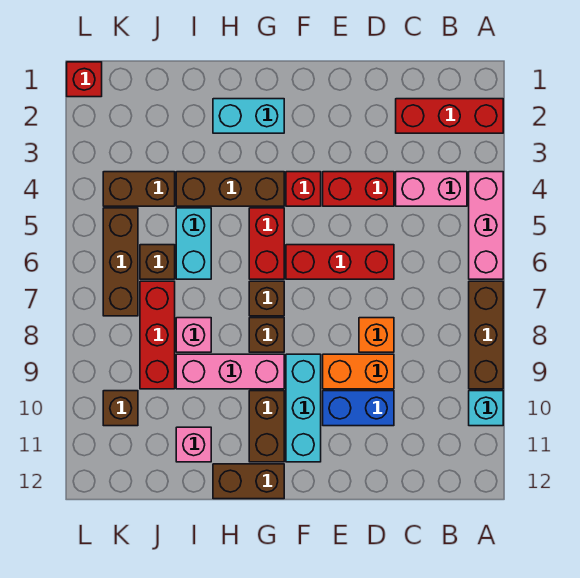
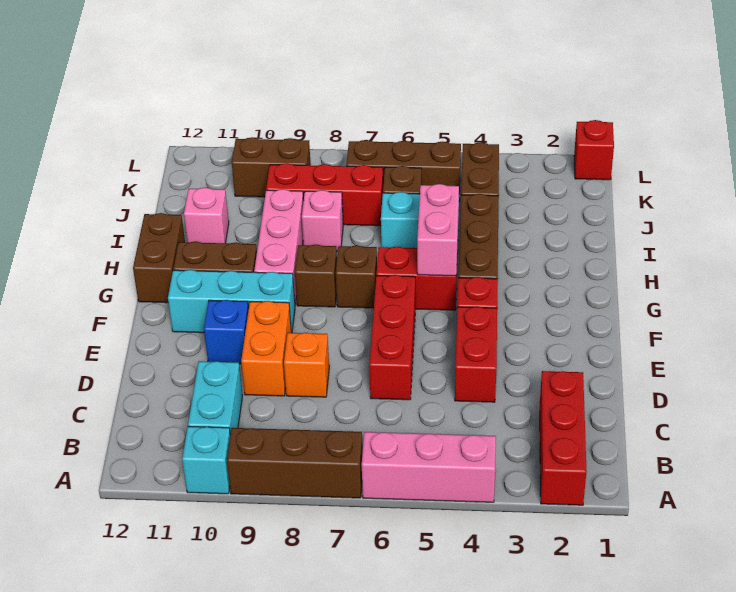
pink 1x2 brick [396,172,467,206] -> pink 1x2 brick moved to [417,184,459,276]
blue 1x2 brick [323,391,394,426] -> blue 1x1 brick [204,300,249,364]
cyan 1x2 brick [213,99,284,133] -> cyan 1x2 brick moved to [188,361,242,435]
brown 1x1 brick [103,391,138,426] -> brown 1x2 brick [232,137,311,197]

